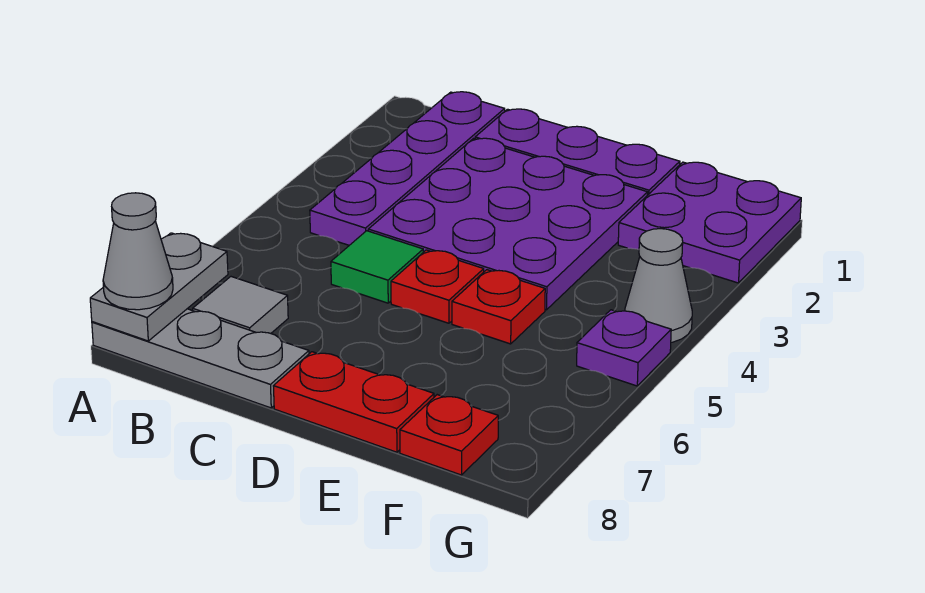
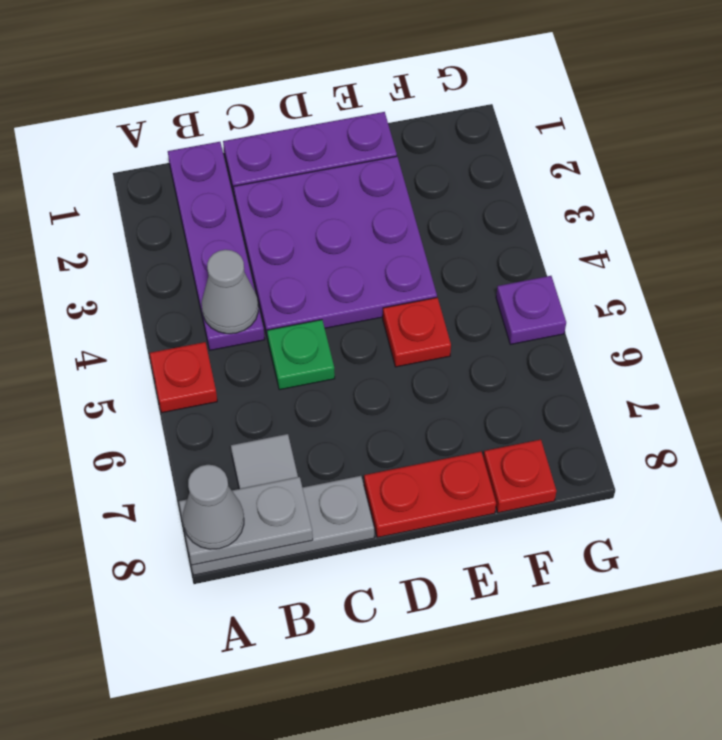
grey 1x2 plate [90,233,228,341] -> grey 1x2 plate turned to [179,477,313,565]
green 1x1 tile [331,231,423,303] -> green 1x1 plate [267,320,335,390]
red 1x1 plate [391,250,484,323] -> red 1x1 plate moved to [150,342,217,413]
purple 2x2 plate [618,162,801,283] -> none
grey 1x1 cone [625,229,692,342] -> grey 1x1 cone moved to [202,250,258,334]

